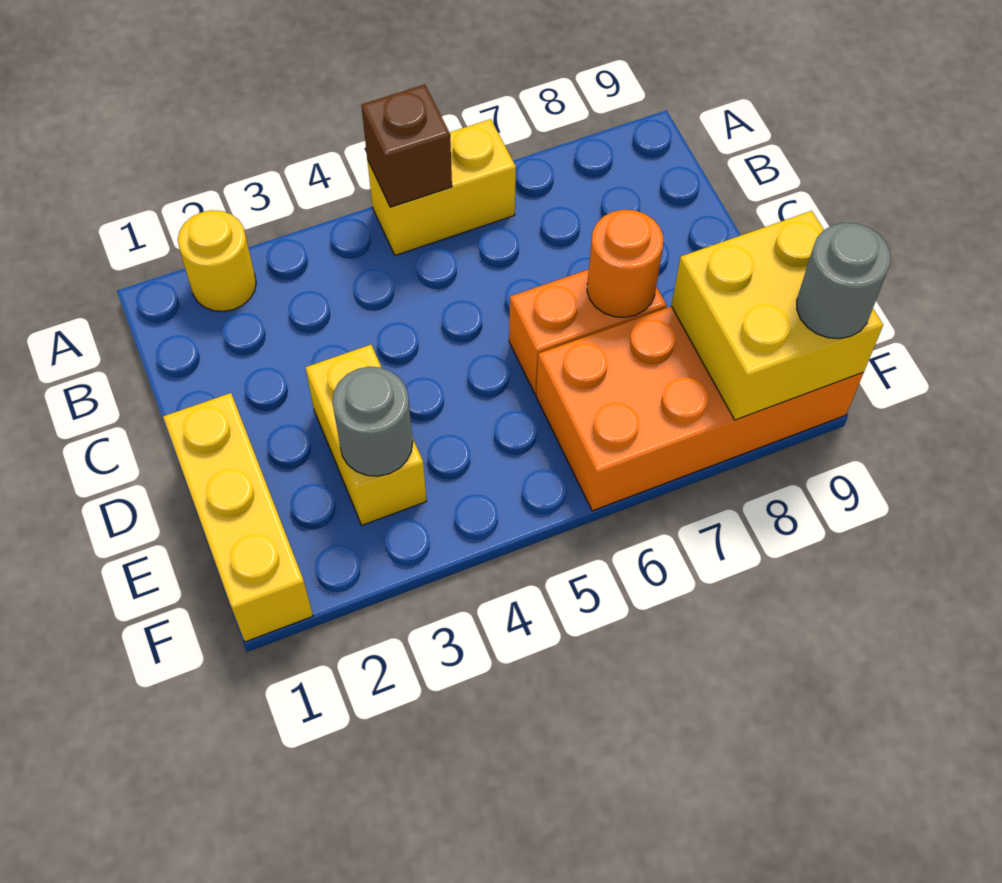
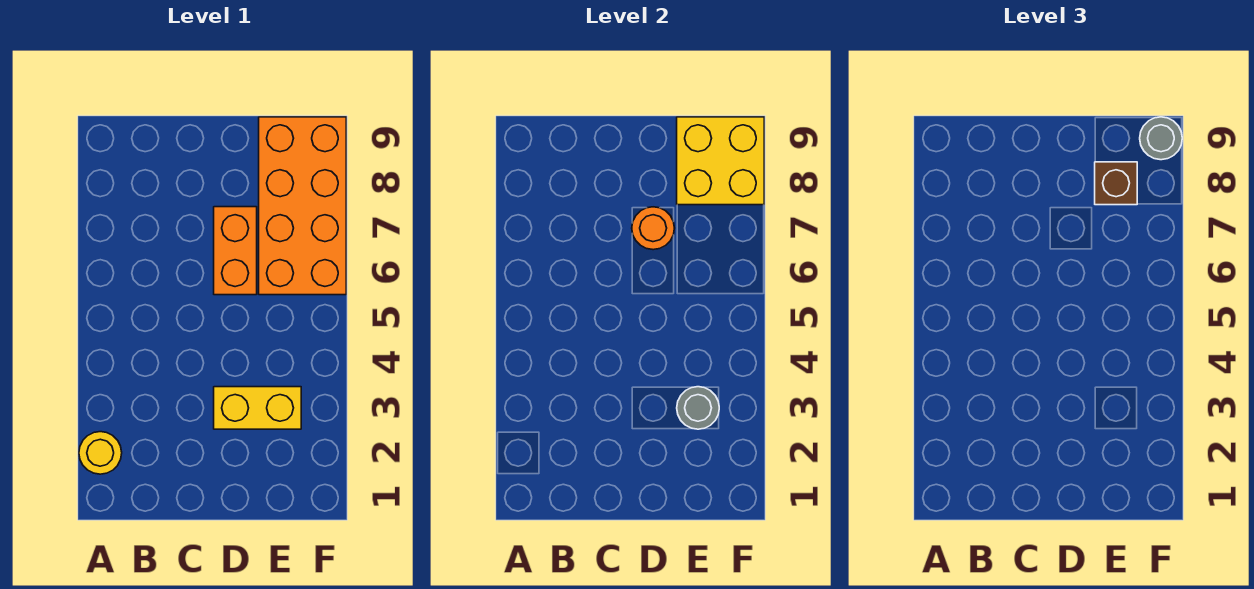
yellow 1x2 brick [367,119,516,255] -> none
brown 1x1 brick [361,85,452,207] -> brown 1x1 brick moved to [1095,162,1137,205]
yellow 1x3 brick [163,393,313,642] -> none

